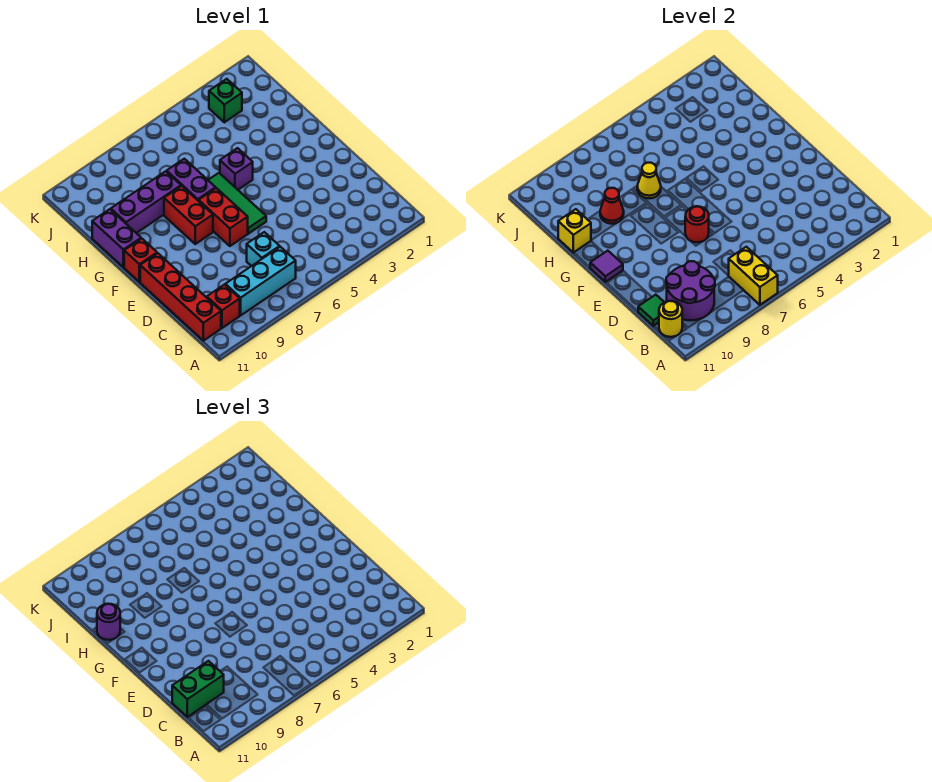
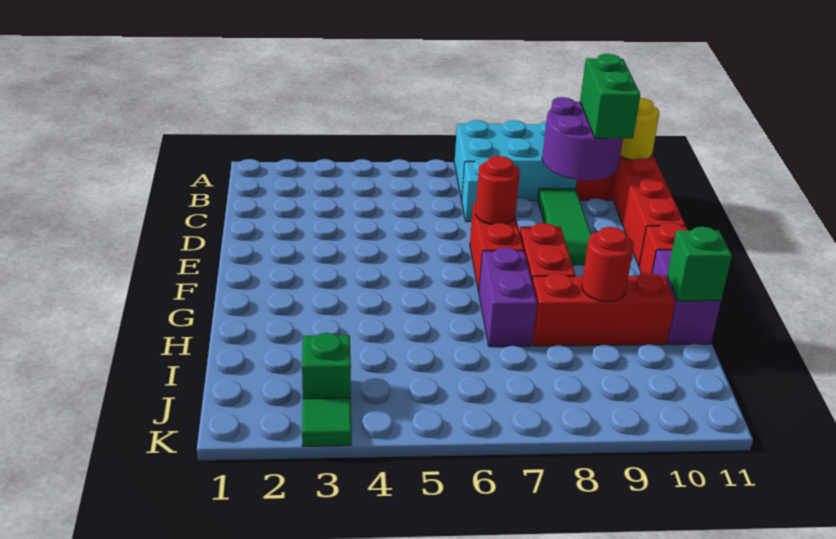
yellow 1x2 brick [729,247,778,305] -> none
cyan 1x3 brick [225,247,296,315] -> cyan 2x3 brick [454,120,576,200]
green 1x2 brick [172,661,224,717] -> green 1x2 brick turned to [580,54,640,138]
green 1x1 tile [638,295,664,326] -> green 1x1 tile moved to [302,398,352,446]
green 1x3 tile [208,173,266,234] -> green 1x3 tile moved to [538,189,591,266]
purple 1x1 tile [590,251,623,282] -> none
purple 1x1 brick [220,148,253,190] -> none
yellow 1x1 cone [637,163,661,198] -> none
purple 1x3 brick [111,171,181,233] -> red 1x3 brick [532,273,675,346]
red 1x1 cone [600,188,624,224] -> red 1x1 round brick [582,227,634,302]
yellow 1x1 brick [558,209,591,253] -> green 1x1 brick [667,227,732,301]
purple 1x1 round brick [97,604,120,640] -> none

